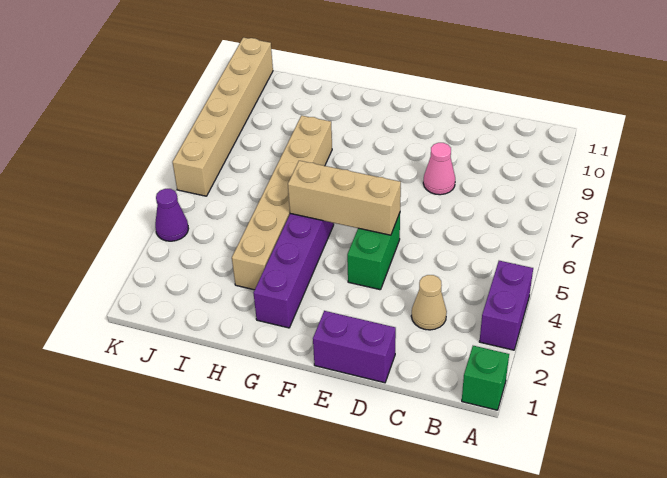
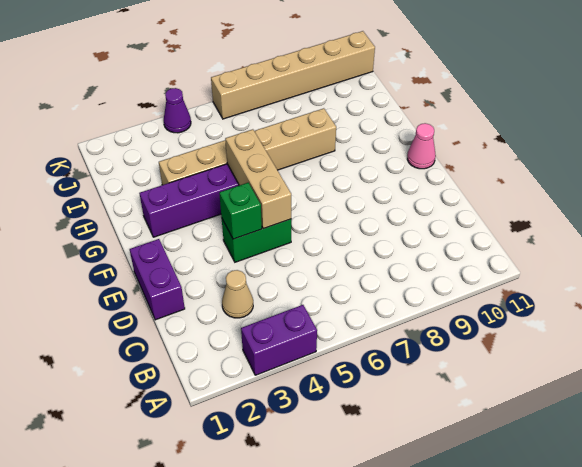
green 1x1 brick [462,346,509,410] -> green 1x1 brick moved to [219,183,262,239]
pink 1x1 cone [423,143,455,195] -> pink 1x1 cone moved to [407,123,436,169]

